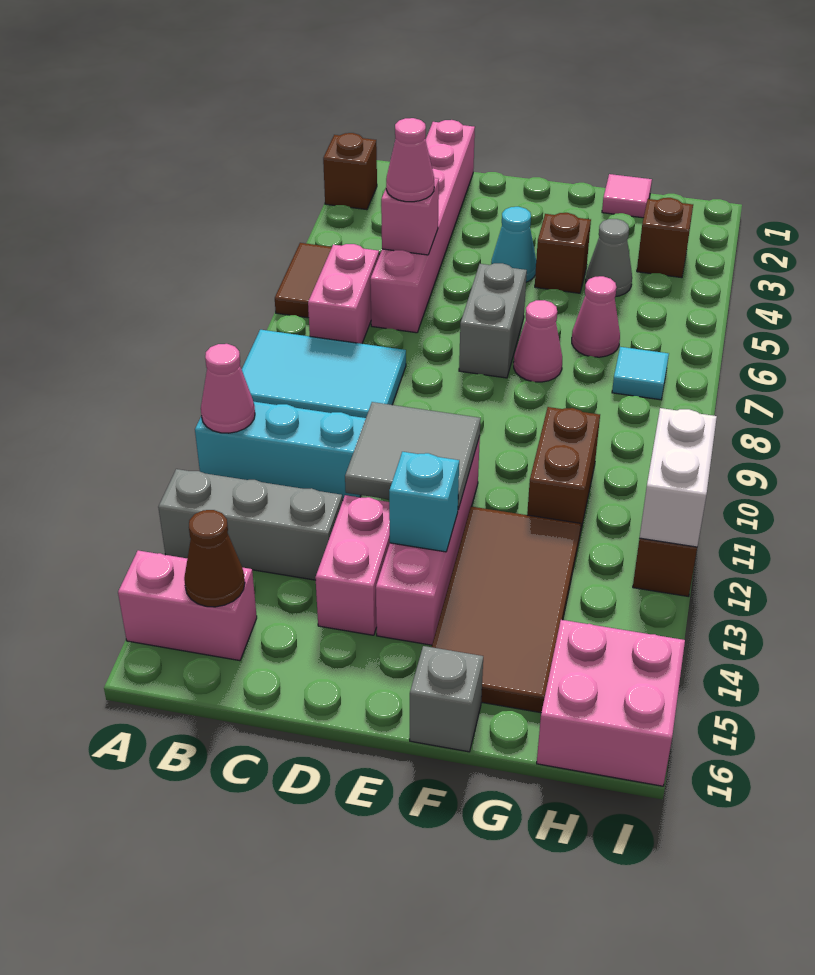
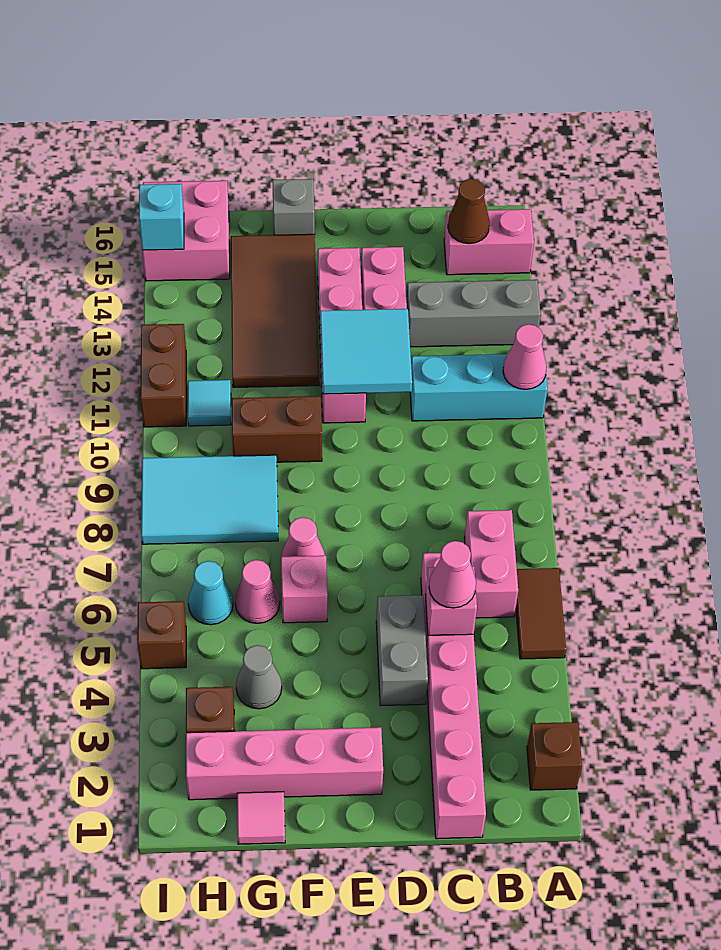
cyan 2x3 tile [242,330,406,418] -> cyan 2x3 tile moved to [141,455,278,544]
grey 2x2 tile [345,402,481,509] -> cyan 2x2 tile [320,309,412,394]
none -> pink 1x4 brick [186,727,383,800]
cyan 1x1 cone [491,207,536,282] -> cyan 1x1 cone moved to [188,561,233,625]
grey 1x2 brick [459,263,527,378] -> grey 1x2 brick moved to [376,595,428,706]
cyan 1x1 brick [389,452,459,552] -> cyan 1x1 brick moved to [139,184,184,250]
brown 1x1 brick [535,213,591,293] -> brown 1x1 brick moved to [137,601,186,669]
none -> pink 1x1 brick [281,556,327,623]
brown 1x2 brick [527,407,600,534] -> brown 1x2 brick turned to [232,396,322,462]
cyan 1x1 tile [612,347,669,400] -> cyan 1x1 tile moved to [188,380,231,426]
white 1x2 brick [640,408,717,547] -> none

